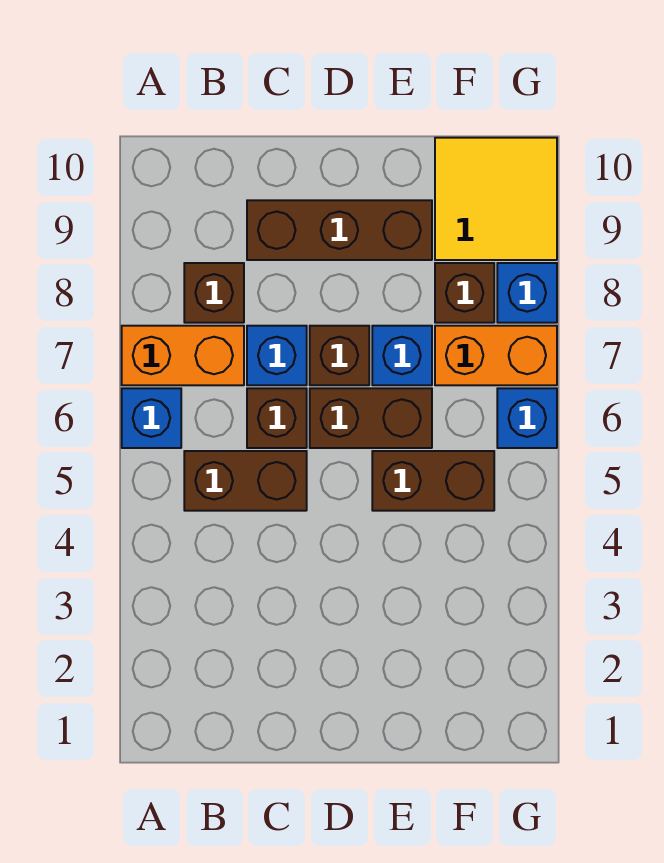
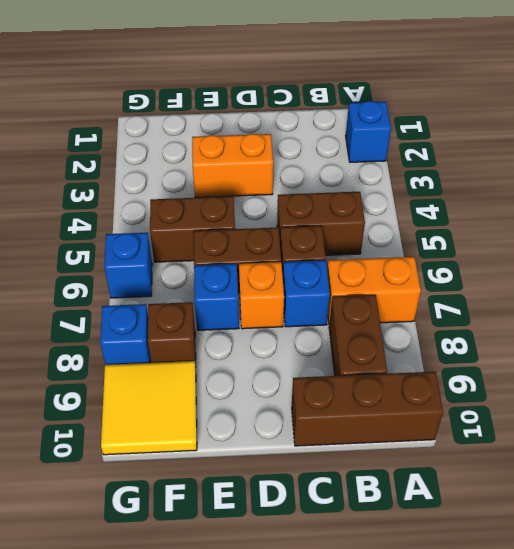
blue 1x1 brick [122,388,181,448] -> blue 1x1 brick moved to [346,101,391,162]
brown 1x1 brick [184,263,244,323] -> brown 1x2 brick [329,295,387,376]
brown 1x3 brick [247,200,432,260] -> brown 1x3 brick moved to [292,372,443,446]
brown 1x1 brick [310,326,369,385] -> orange 1x1 brick [239,262,284,329]
orange 1x2 brick [435,326,557,385] -> orange 1x2 brick moved to [192,134,273,198]

